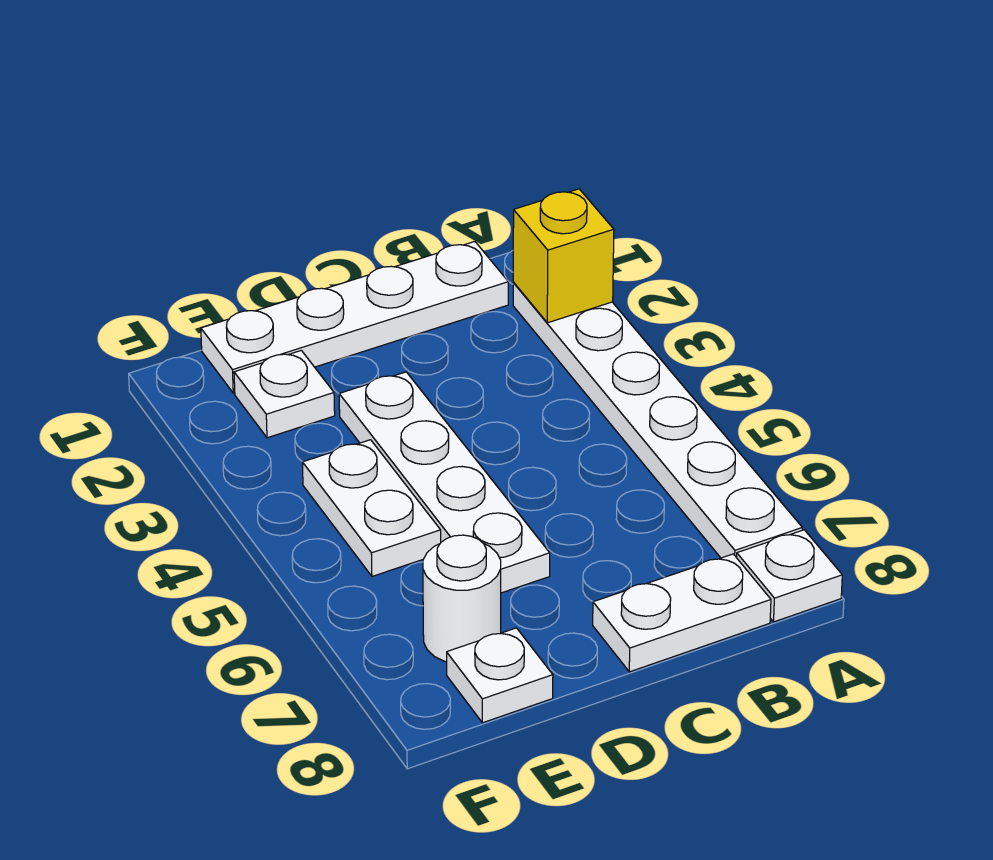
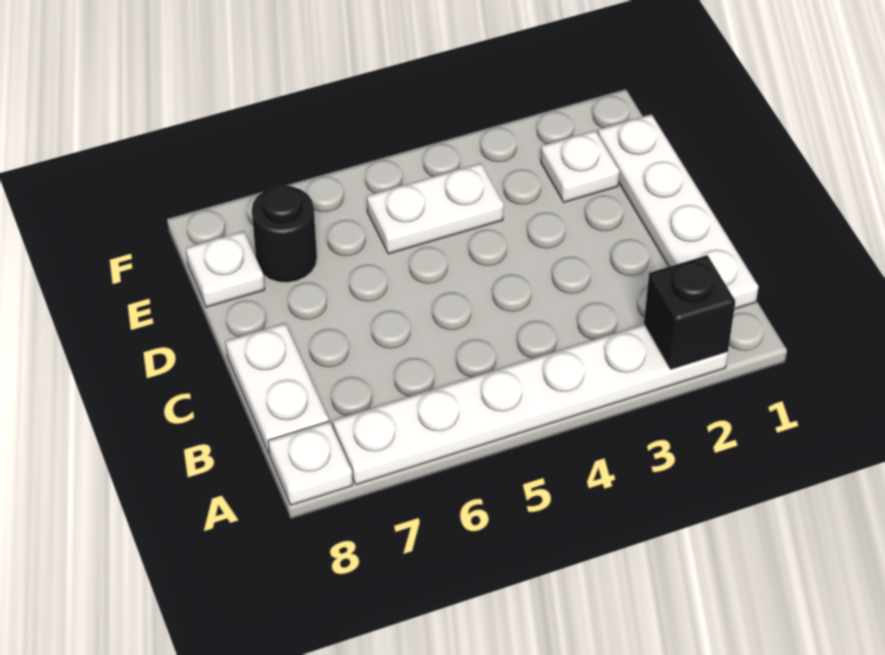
yellow 1x1 brick [513,189,614,323] -> black 1x1 brick [644,255,735,370]
white 1x4 plate [339,372,550,593] -> none
white 1x1 round brick [423,535,501,662] -> black 1x1 round brick [252,185,317,282]

